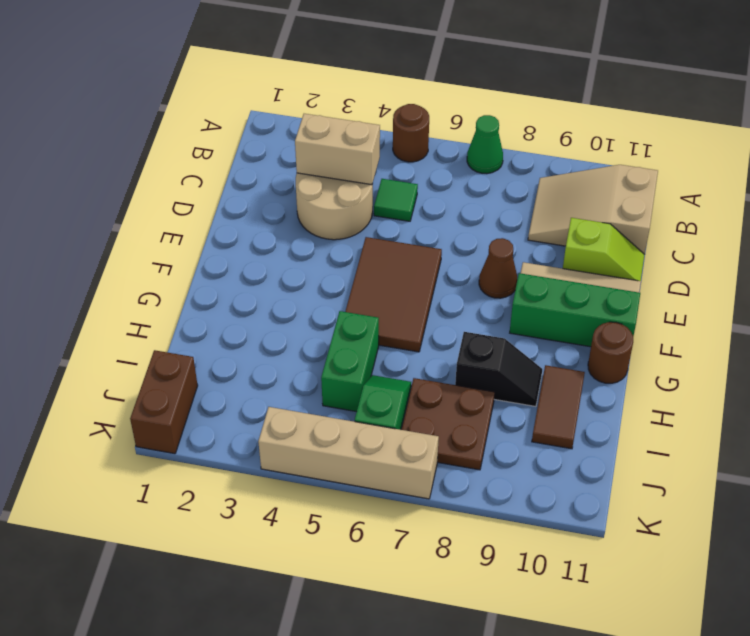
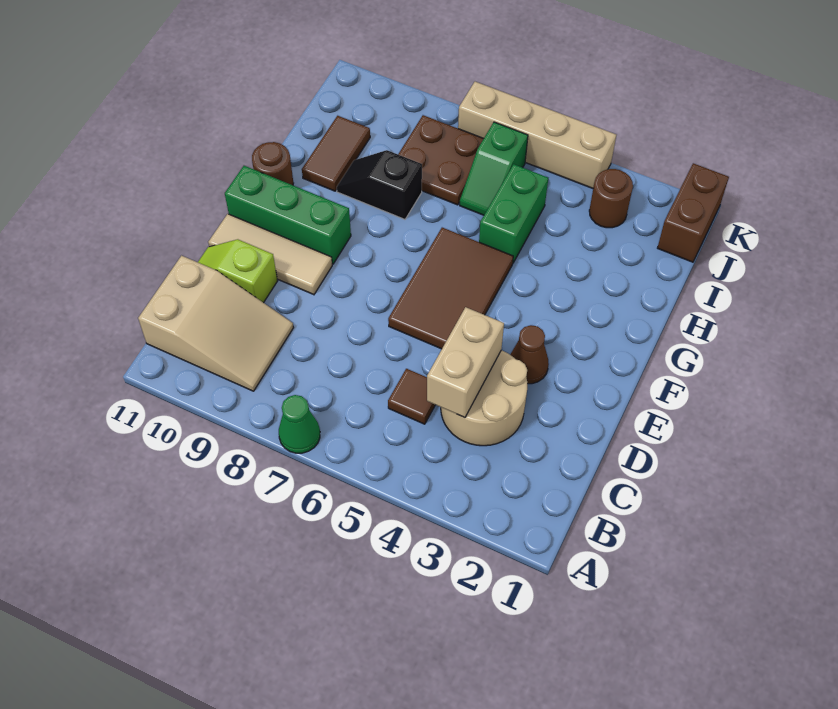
brown 1x1 round brick [393,104,429,162] -> brown 1x1 round brick moved to [589,169,633,228]
tan 1x2 brick [295,114,380,185] -> tan 1x2 brick turned to [427,307,504,417]
green 1x1 tile [374,179,418,221] -> brown 1x1 tile [388,369,435,424]
brown 1x1 cone [479,238,517,298] -> brown 1x1 cone moved to [510,325,549,384]

